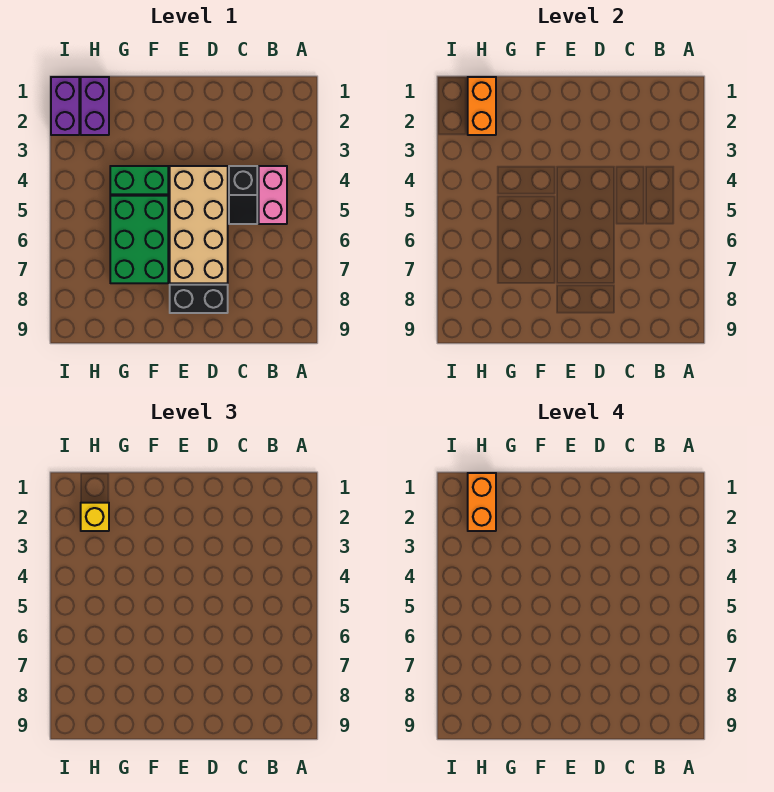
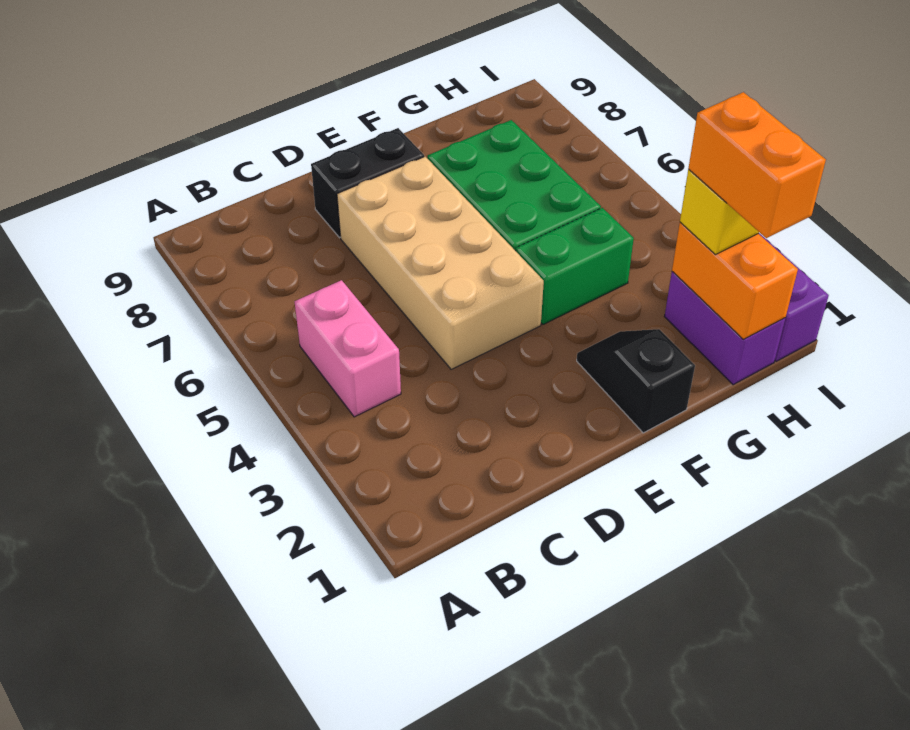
black 1x2 slope [229,166,257,224] -> black 1x2 slope moved to [577,329,695,433]

